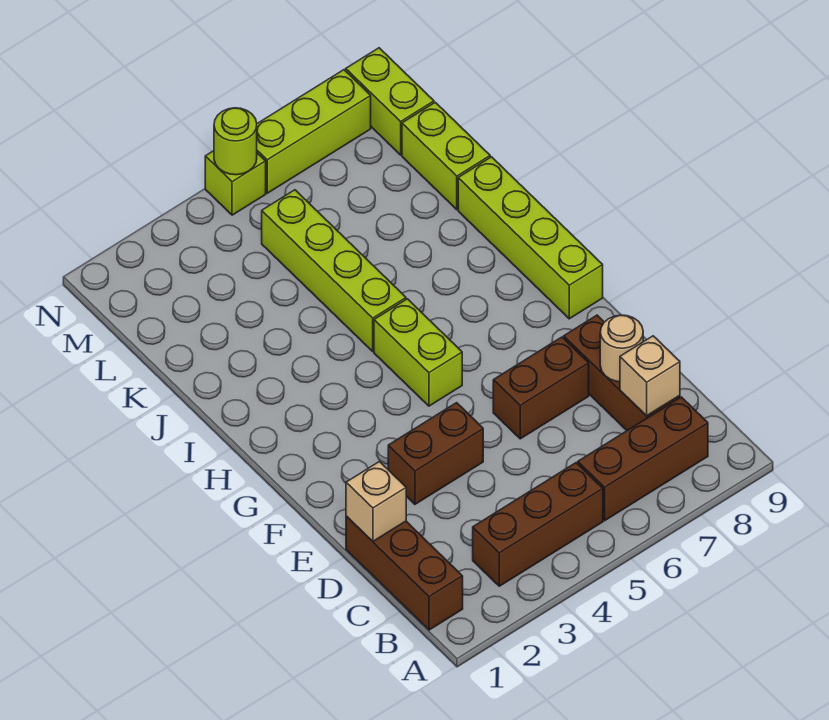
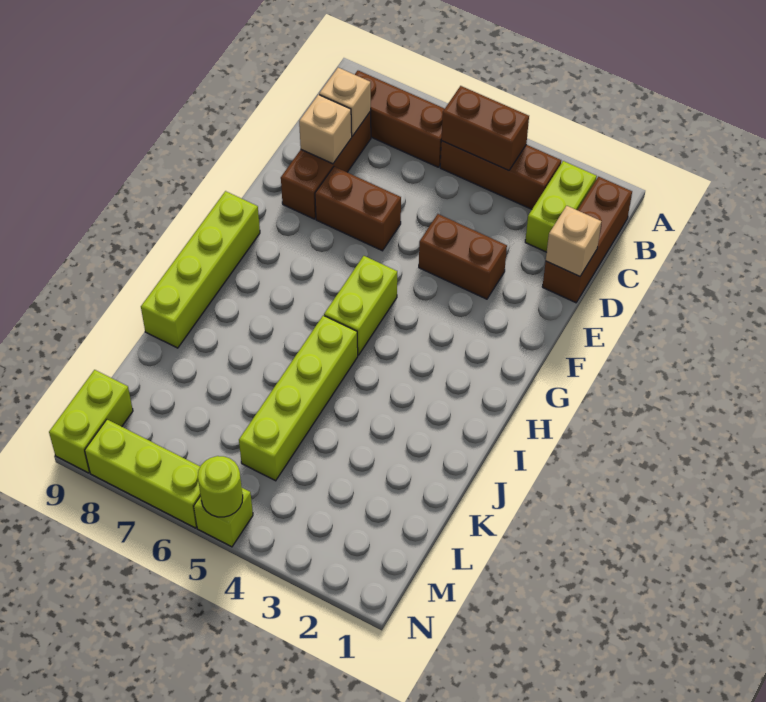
none -> brown 1x2 brick [441,86,529,171]
tan 1x1 round brick [600,315,643,382] -> tan 1x1 brick [299,95,352,164]
lime 1x2 brick [402,102,490,210] -> lime 1x2 brick moved to [525,161,597,252]

